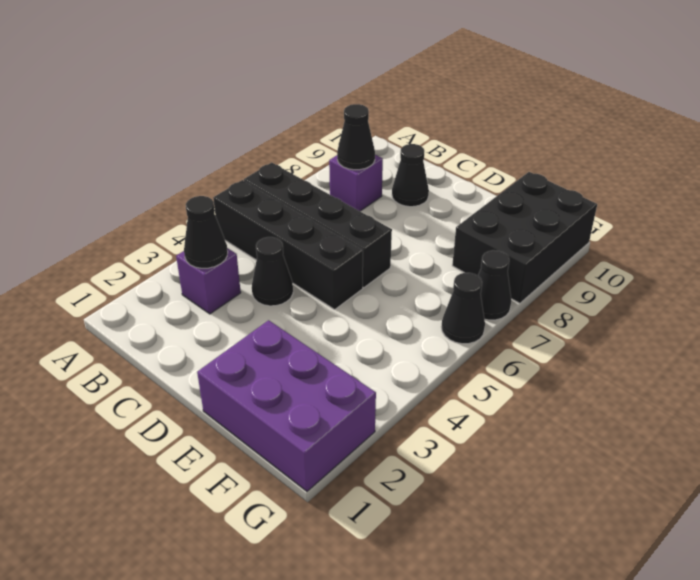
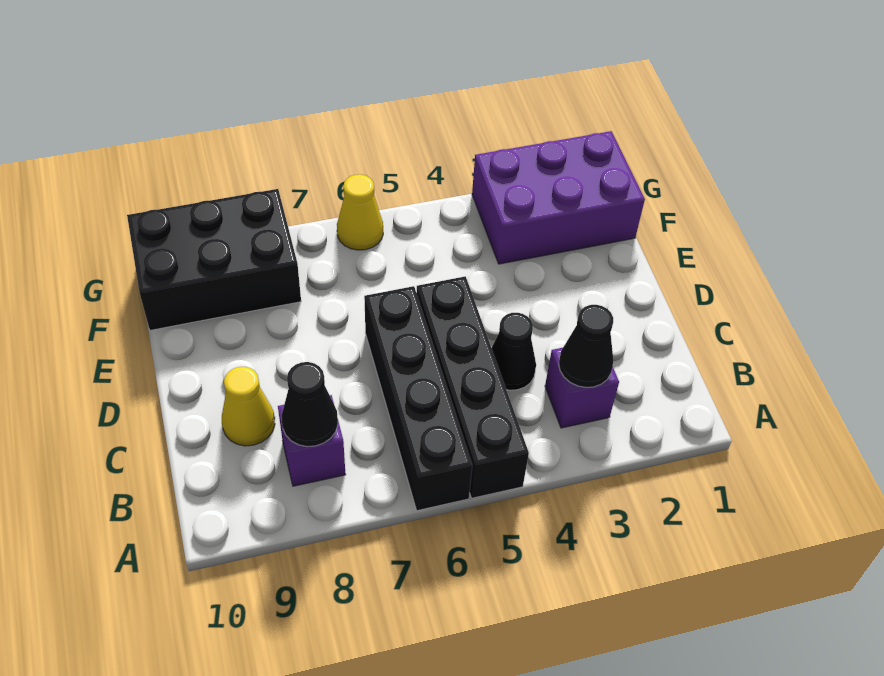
black 1x1 cone [392,144,429,207] -> yellow 1x1 cone [222,367,275,446]
purple 2x3 brick [197,320,376,491] -> purple 2x3 brick turned to [472,131,645,264]
black 1x1 cone [441,273,485,344] -> yellow 1x1 cone [337,174,383,250]
black 1x1 cone [478,250,511,320] -> none

